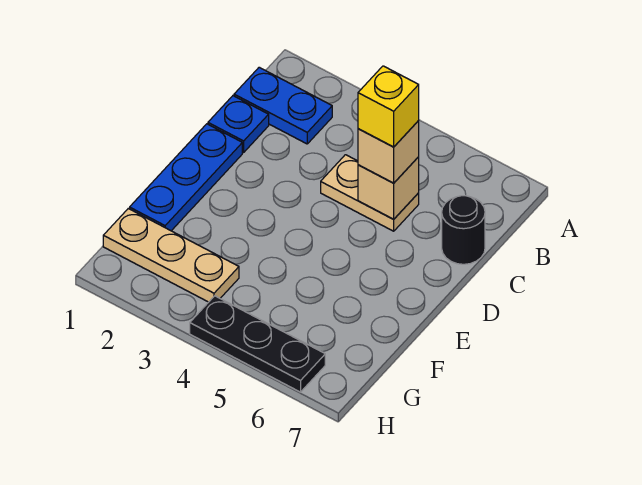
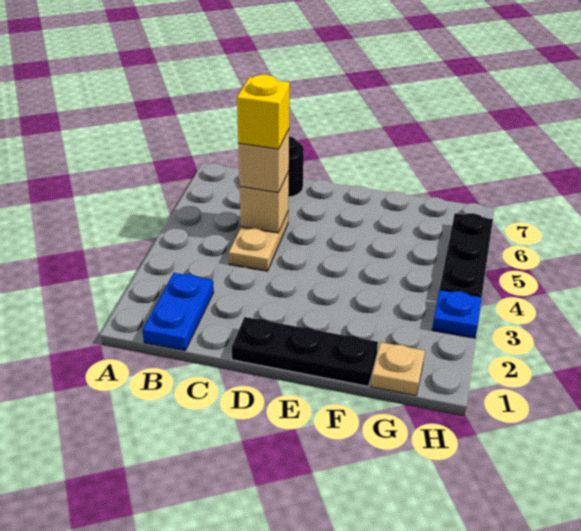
blue 1x1 plate [208,96,269,153] -> blue 1x1 plate moved to [432,290,482,338]
blue 1x3 plate [130,124,242,231] -> black 1x3 plate [232,317,378,386]
tan 1x3 plate [103,209,239,302] -> tan 1x1 plate [371,342,425,396]

